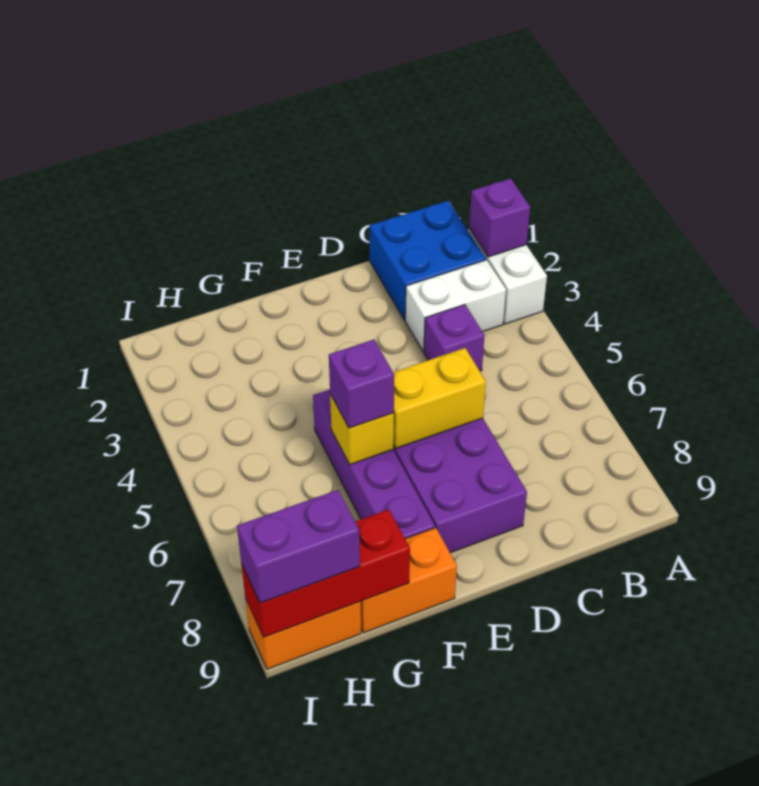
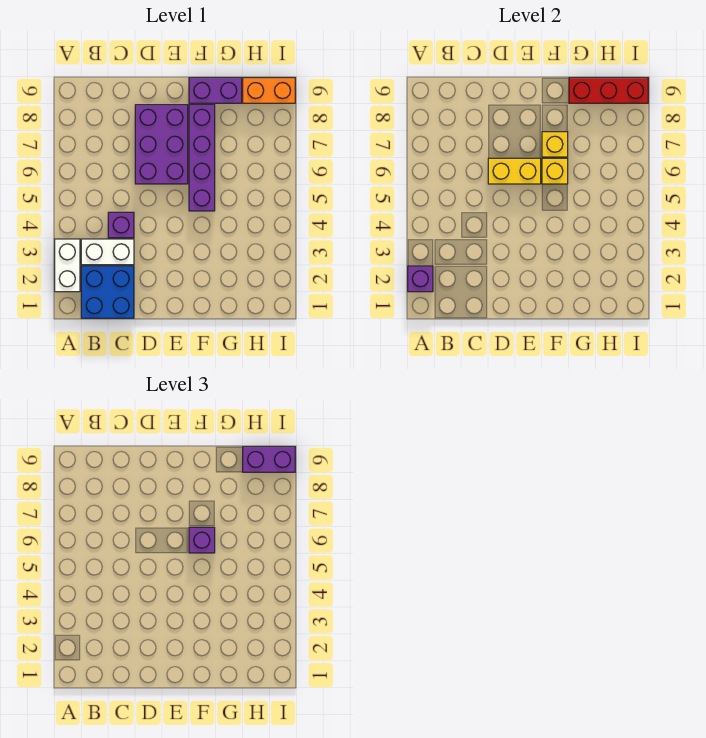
none -> yellow 1x1 brick [542,132,568,157]
orange 1x2 brick [360,528,457,633] -> purple 1x2 brick [189,78,242,103]

